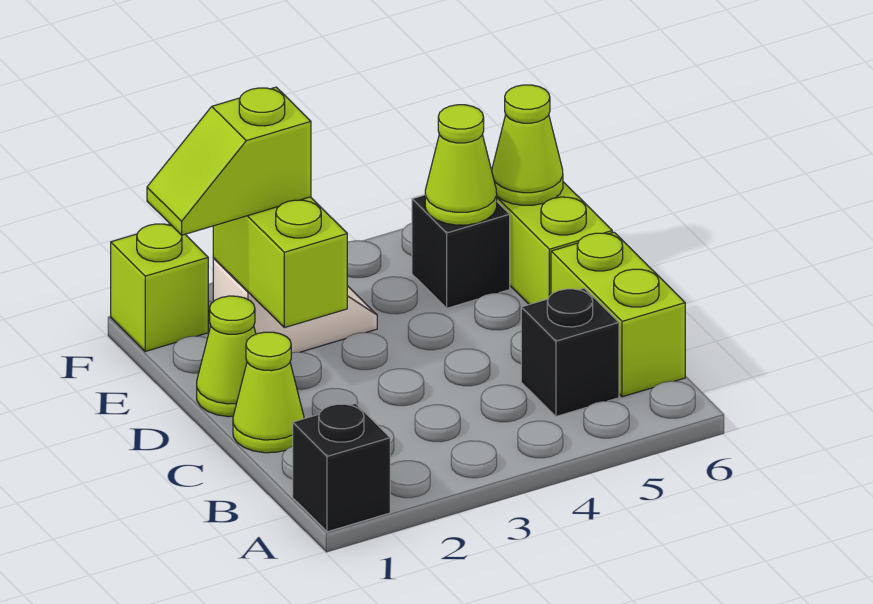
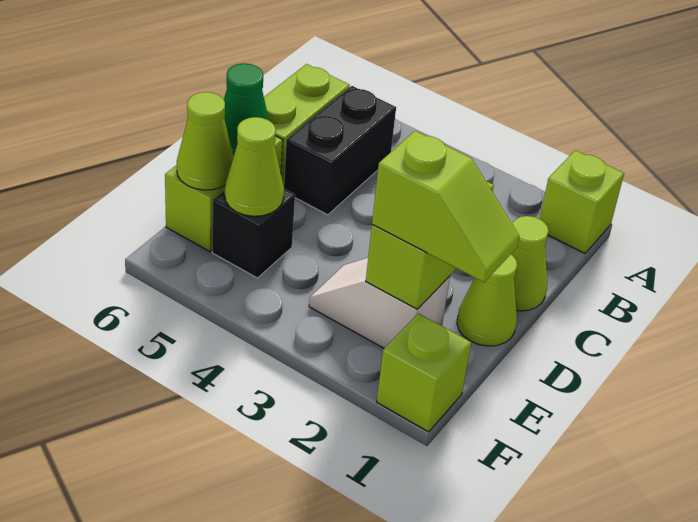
black 1x1 brick [293,403,390,532] -> lime 1x1 brick [540,150,624,253]
black 1x1 brick [521,288,619,416] -> black 1x2 brick [284,86,396,215]
none -> green 1x1 cone [224,63,269,155]

